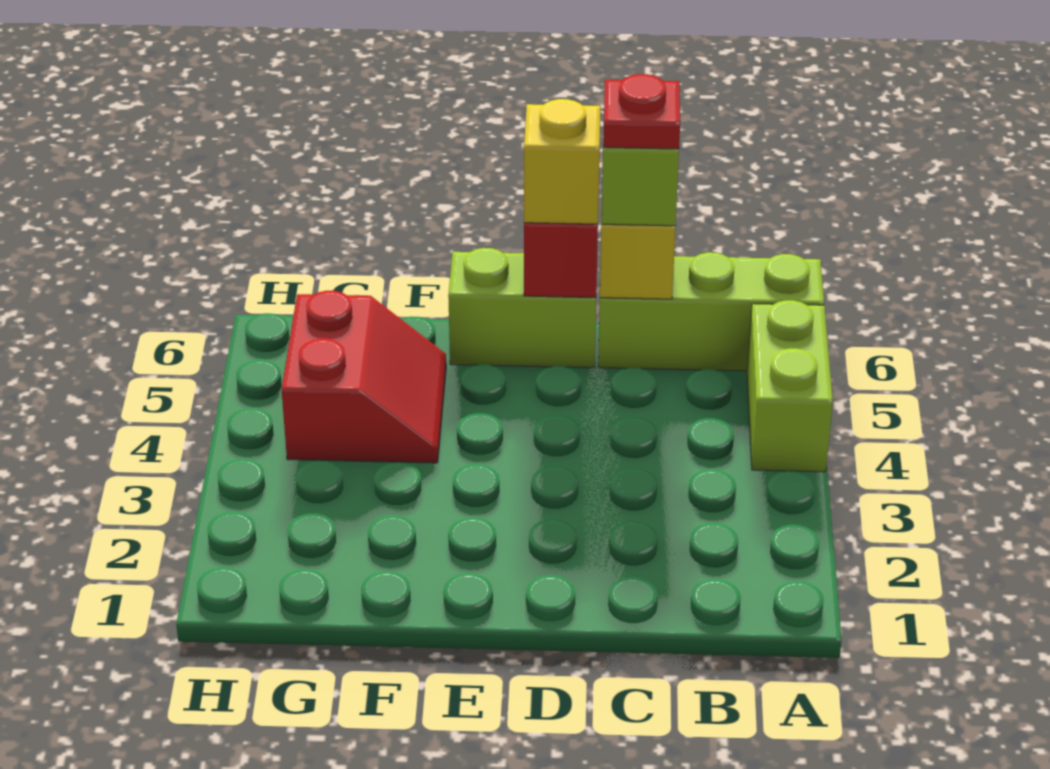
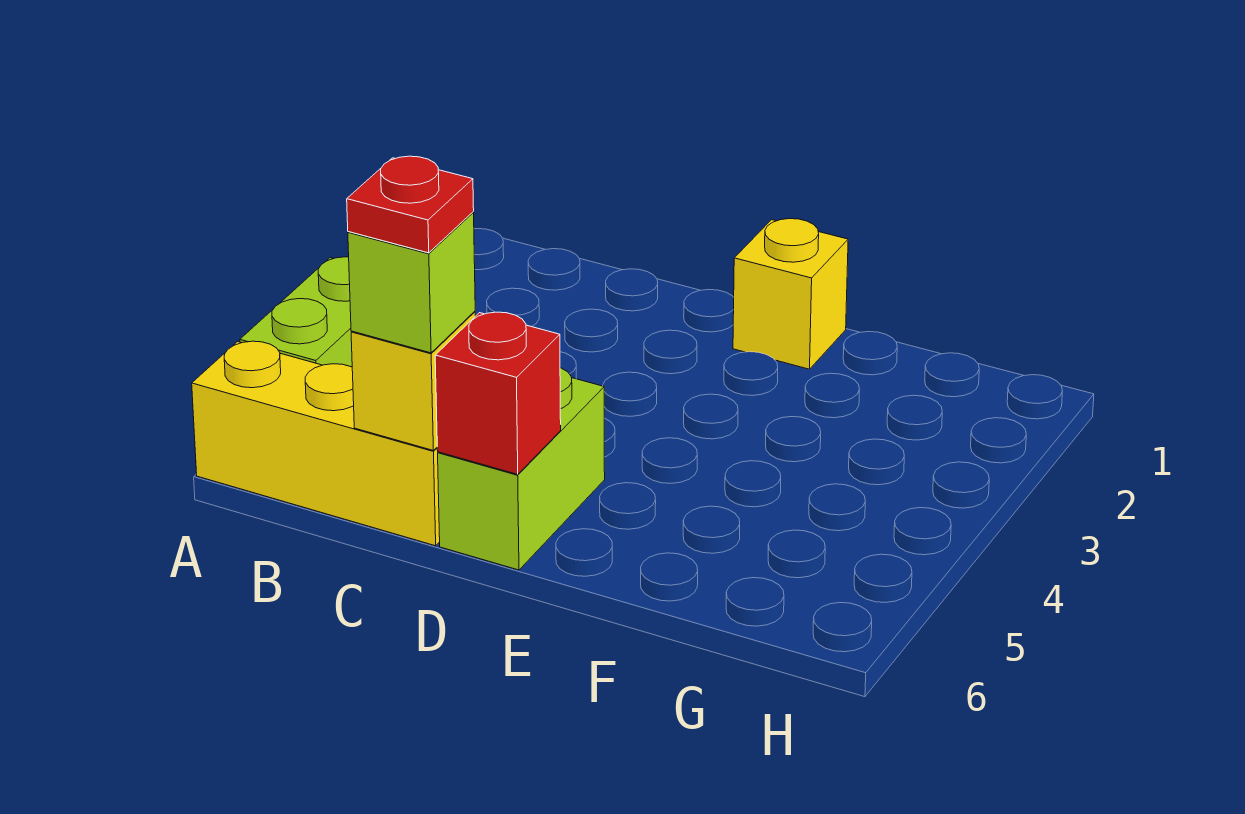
lime 1x3 brick [598,252,824,371] -> yellow 1x3 brick [192,341,440,546]
lime 1x2 brick [448,248,596,368] -> lime 1x2 brick turned to [438,368,605,570]
yellow 1x1 brick [524,99,600,224] -> yellow 1x1 brick moved to [733,219,848,369]
red 2x2 slope [281,291,446,463] -> none

